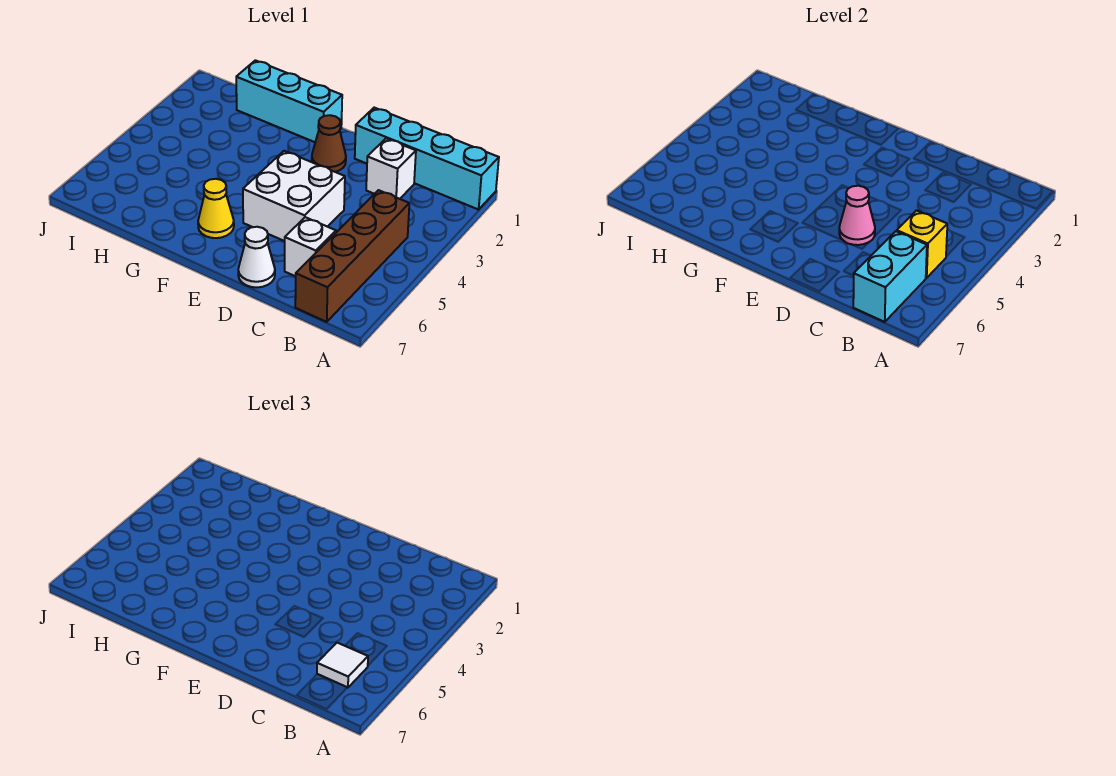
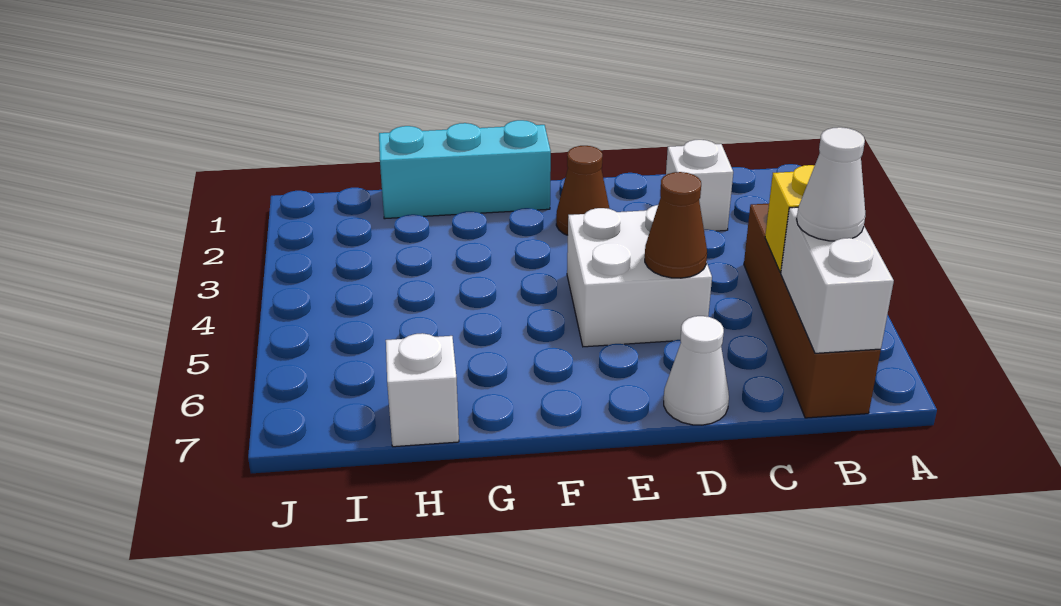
cyan 1x4 brick [355,108,499,210] -> none
cyan 1x2 brick [853,231,927,322] -> white 1x2 brick [781,207,894,353]
white 1x1 tile [317,643,368,688] -> white 1x1 cone [797,127,866,241]
white 1x1 brick [285,217,336,276] -> white 1x1 brick moved to [386,333,459,447]
pink 1x1 cone [839,186,875,245] -> brown 1x1 cone [645,172,707,278]
yellow 1x1 cone [198,179,234,238] -> none

